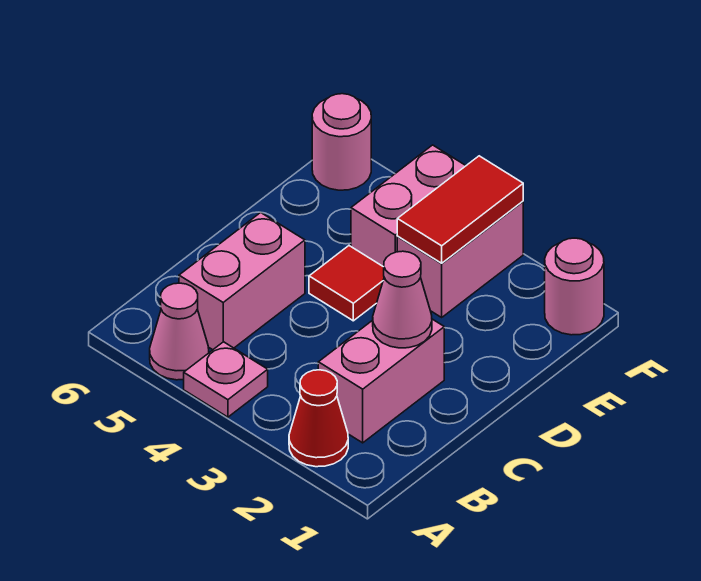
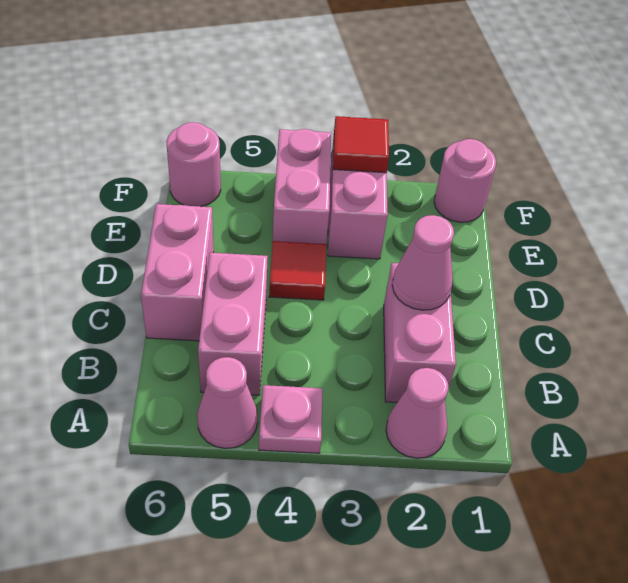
red 1x1 cone [289,370,348,467] -> pink 1x1 cone [386,368,448,458]
none -> pink 1x2 brick [141,204,214,341]
red 1x2 tile [397,156,523,263] -> red 1x1 tile [333,116,389,173]

